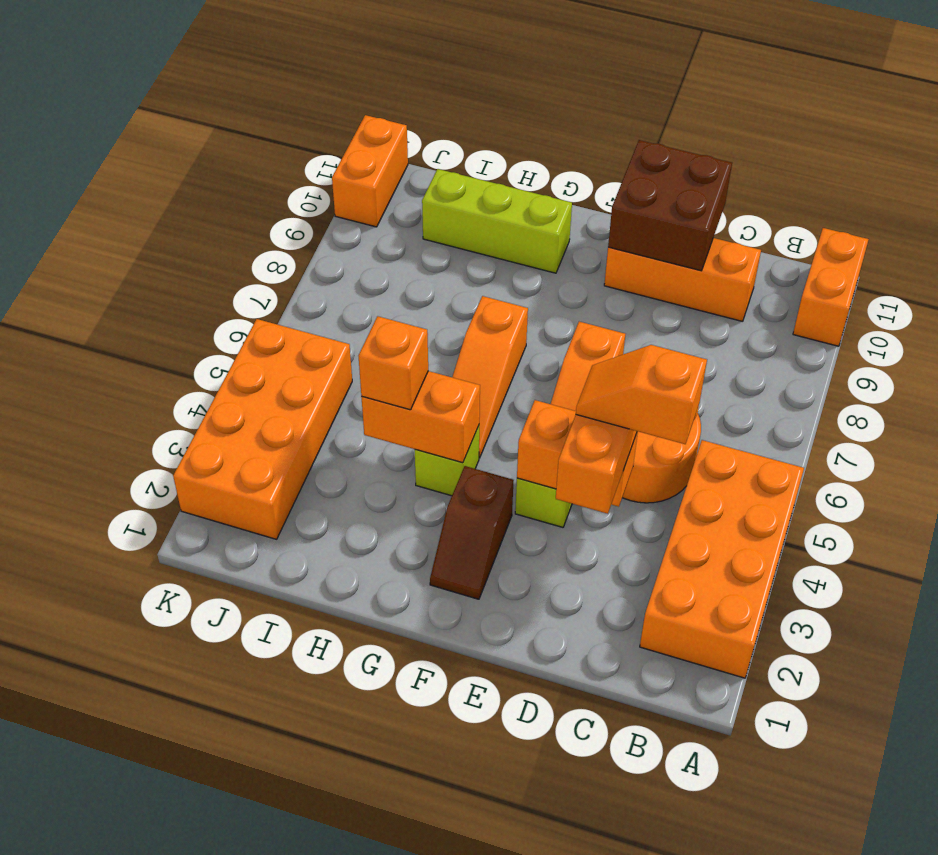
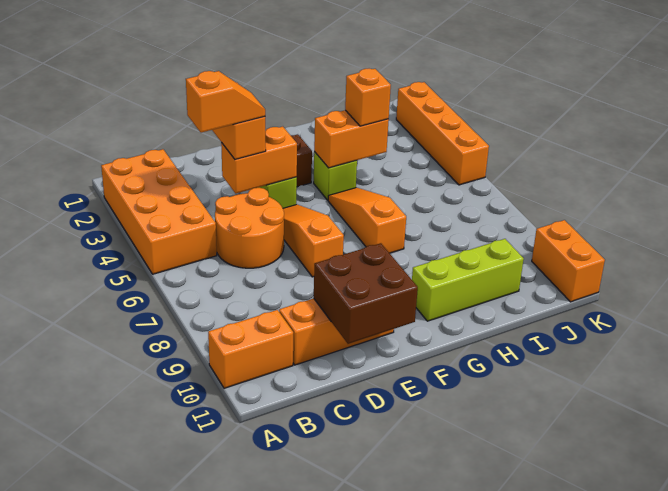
orange 1x2 brick [793,228,869,346] -> orange 1x2 brick turned to [208,310,293,388]
orange 2x4 brick [173,319,352,539] -> orange 1x4 brick [396,82,489,185]

